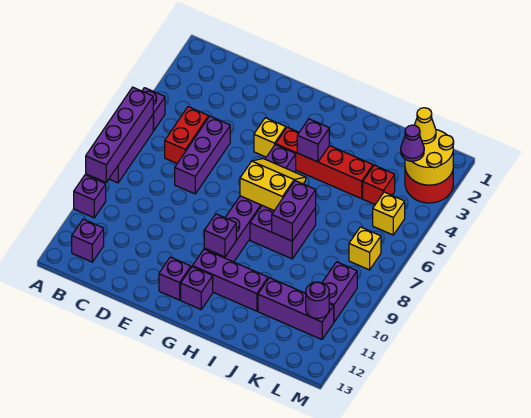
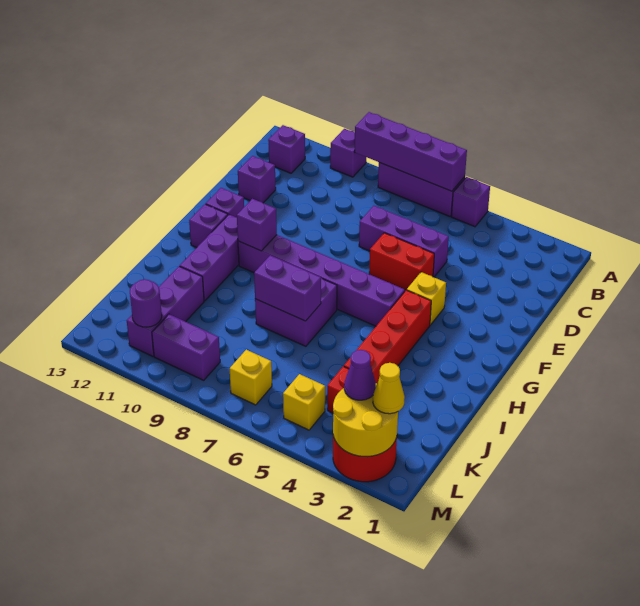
red 1x2 brick [165,107,209,163] -> red 1x2 brick moved to [369,233,434,290]
yellow 2x2 slope [240,159,306,210] -> none
purple 1x1 brick [297,119,329,162] -> purple 1x1 brick moved to [238,156,276,203]

